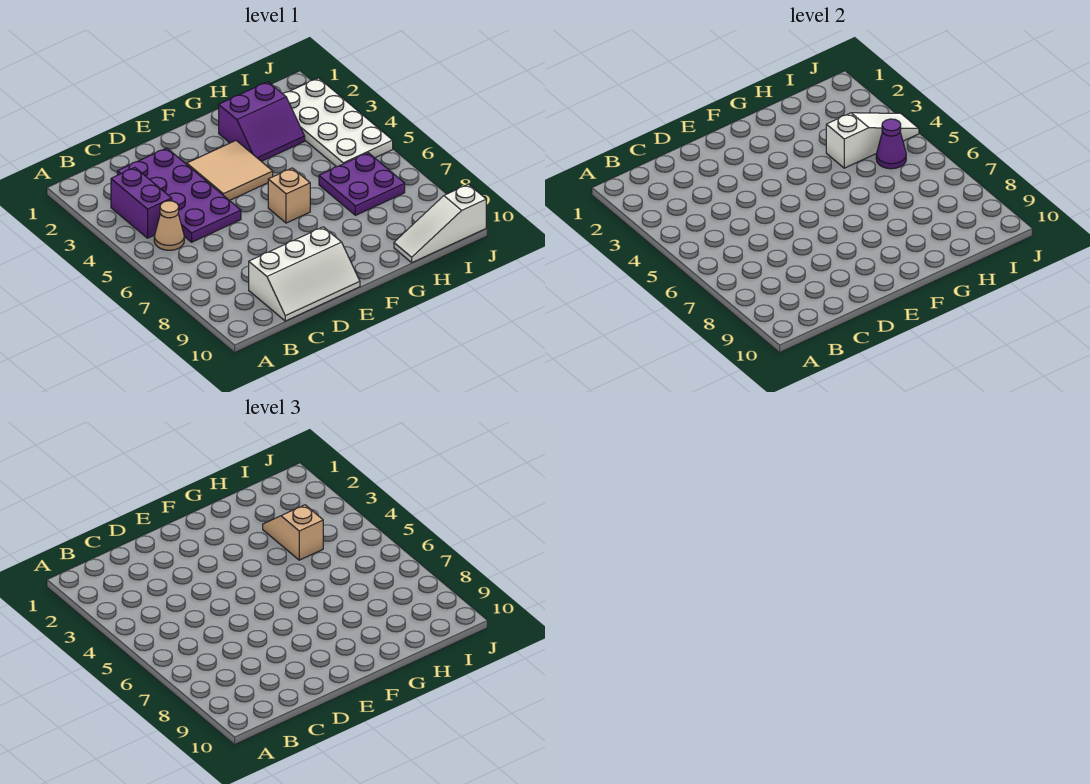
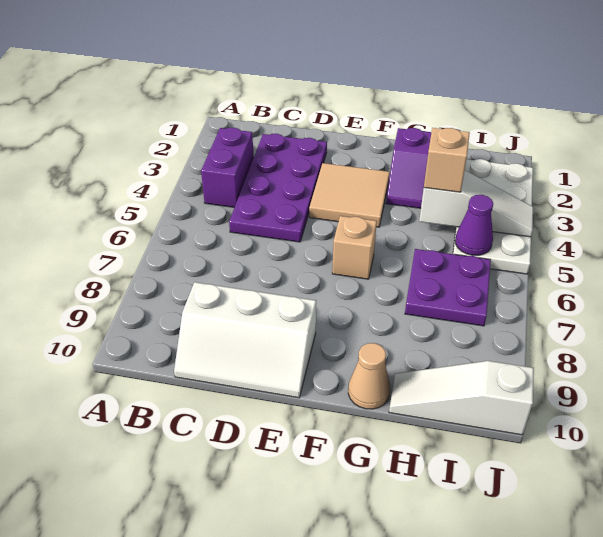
tan 1x1 cone [154,201,184,250] -> tan 1x1 cone moved to [348,343,390,409]

